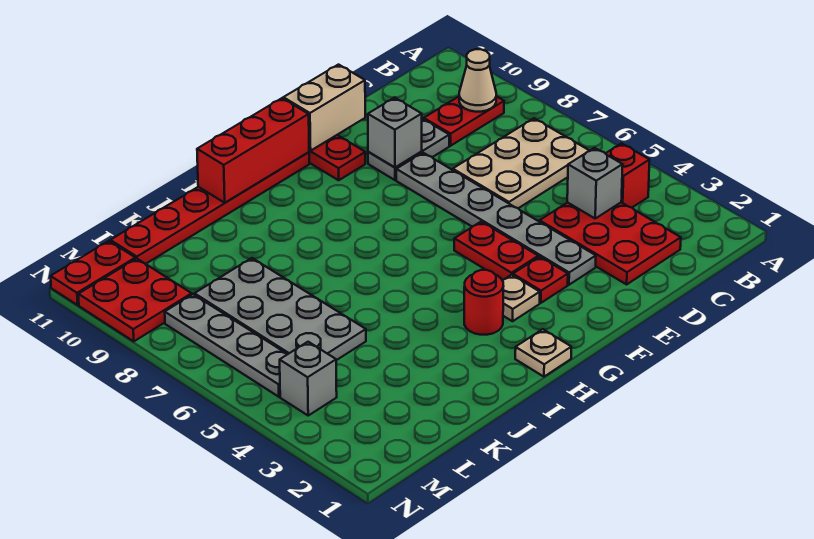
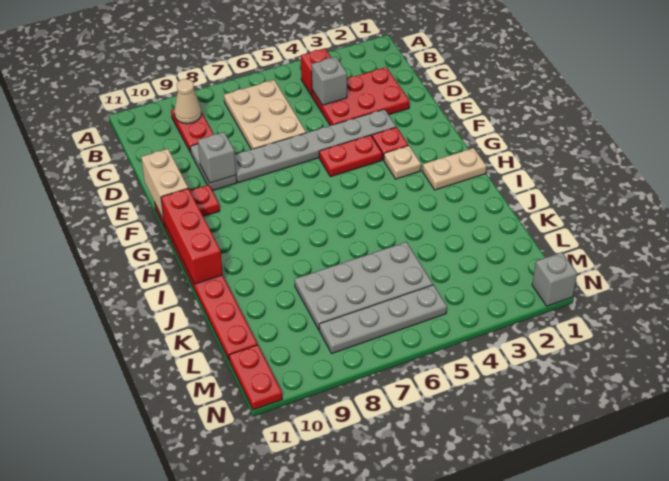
tan 1x1 plate [515,329,571,377] -> tan 1x2 plate [422,148,487,190]
red 1x1 round brick [464,270,503,335] -> none
grey 1x1 brick [280,342,337,415] -> grey 1x1 brick moved to [532,252,577,306]
red 2x2 plate [78,259,192,341] -> none

